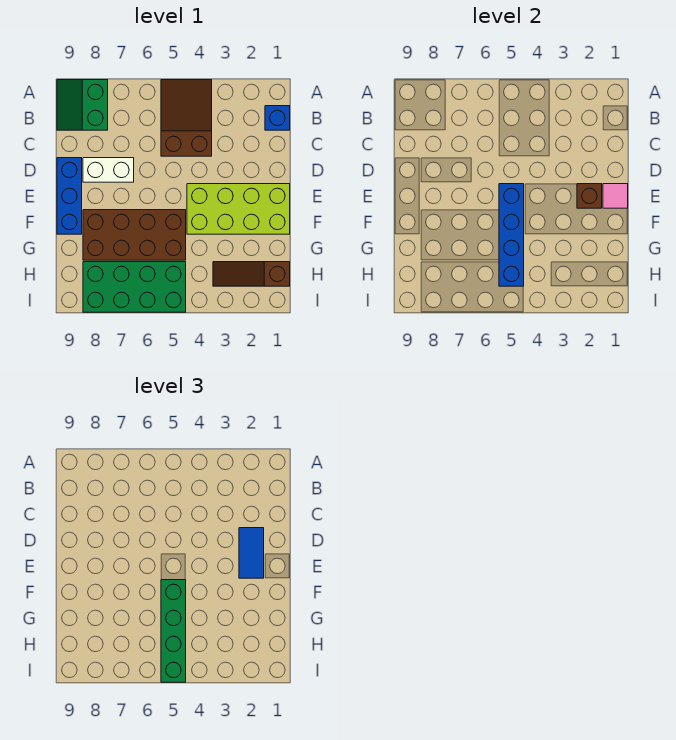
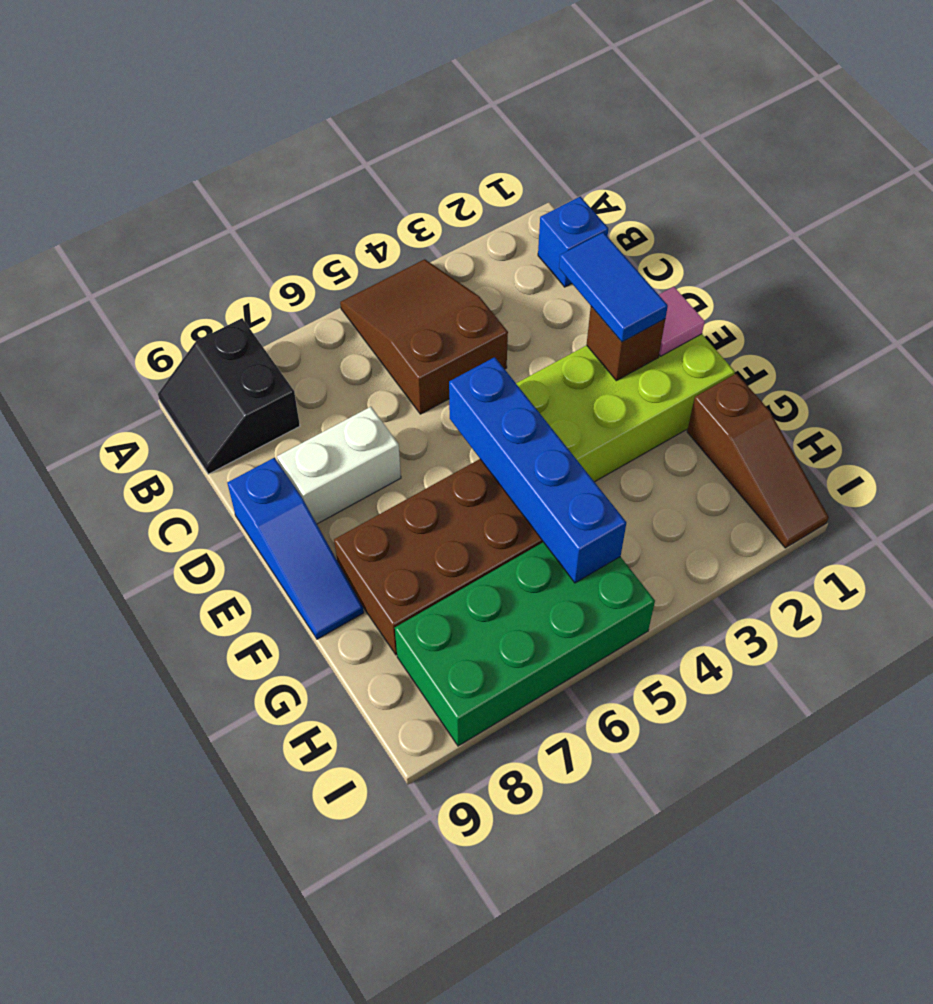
green 2x2 slope [57,80,108,130] -> black 2x2 slope [158,318,300,474]
blue 1x3 brick [57,158,82,234] -> blue 1x3 slope [227,458,364,639]
green 1x4 brick [161,580,186,682] -> none
brown 1x3 slope [213,262,290,286] -> brown 1x3 slope turned to [687,373,829,548]

